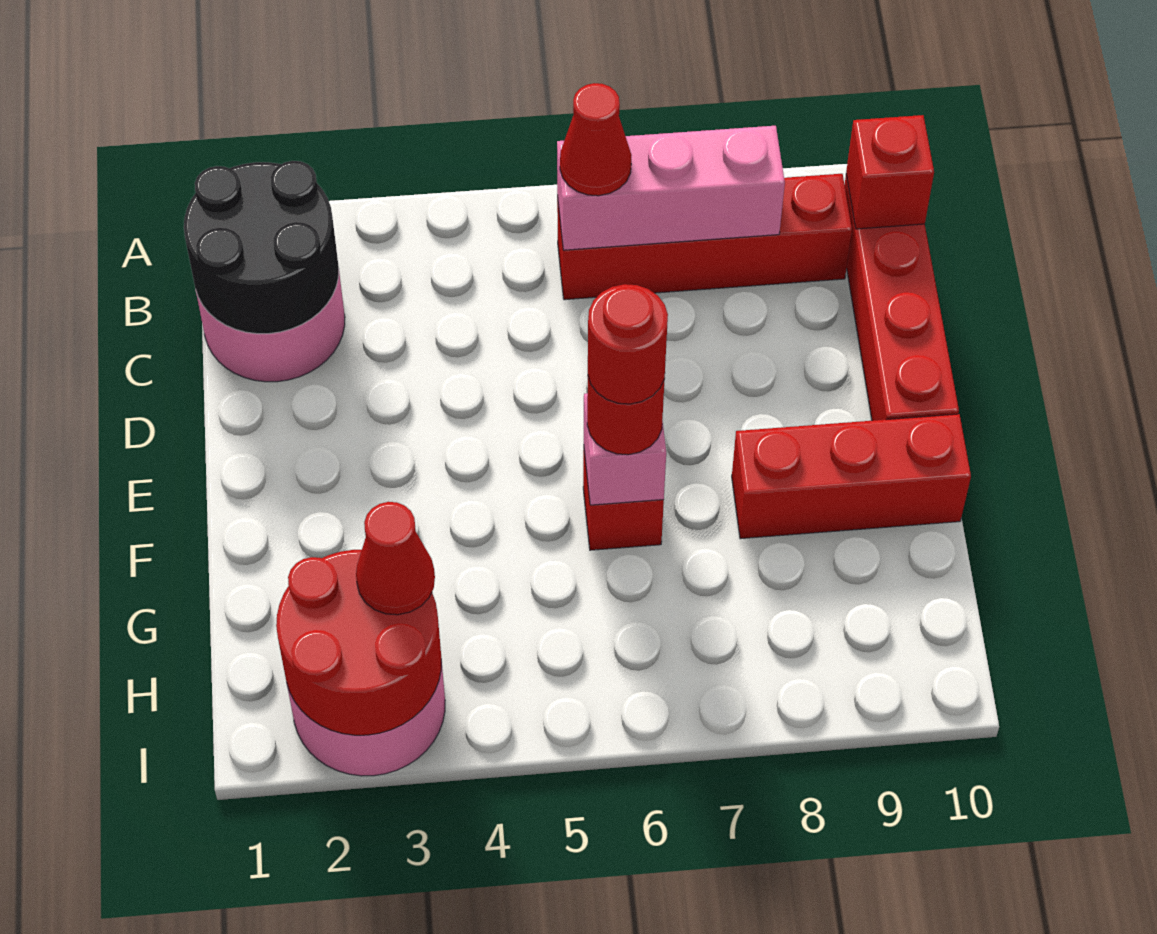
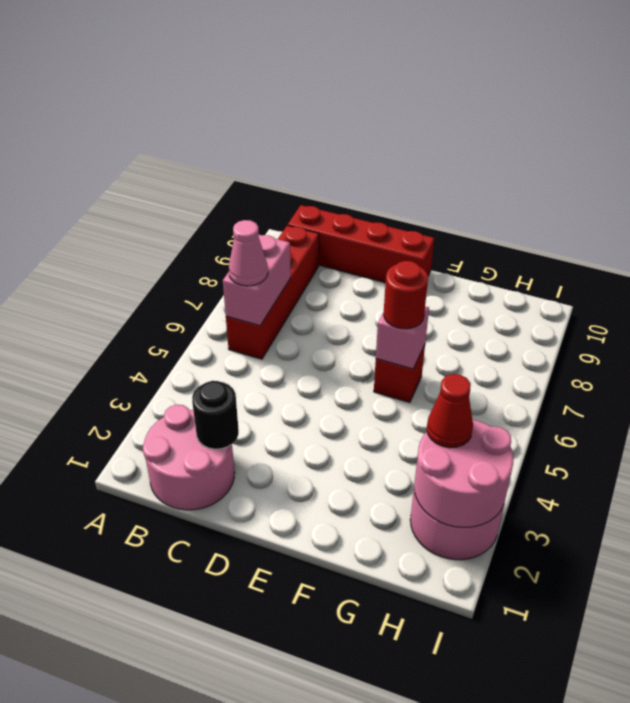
black 2x2 round brick [184,161,339,334] -> black 1x1 round brick [192,381,239,449]
pink 1x3 brick [557,126,785,250] -> pink 1x2 brick [223,235,291,326]
red 1x1 cone [560,83,632,196] -> pink 1x1 cone [229,220,268,286]
red 1x1 brick [846,115,934,229] -> none
red 1x1 round brick [588,284,668,404] -> none
red 1x3 brick [732,414,971,539] -> none
red 2x2 round brick [276,550,441,735] -> pink 2x2 round brick [414,420,514,527]

